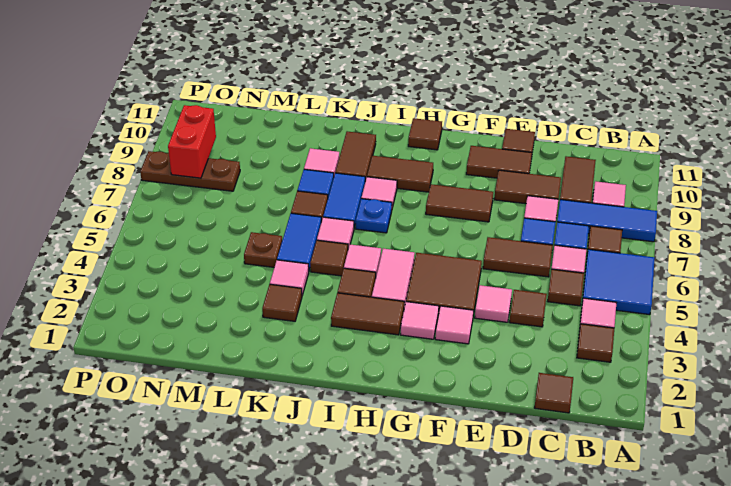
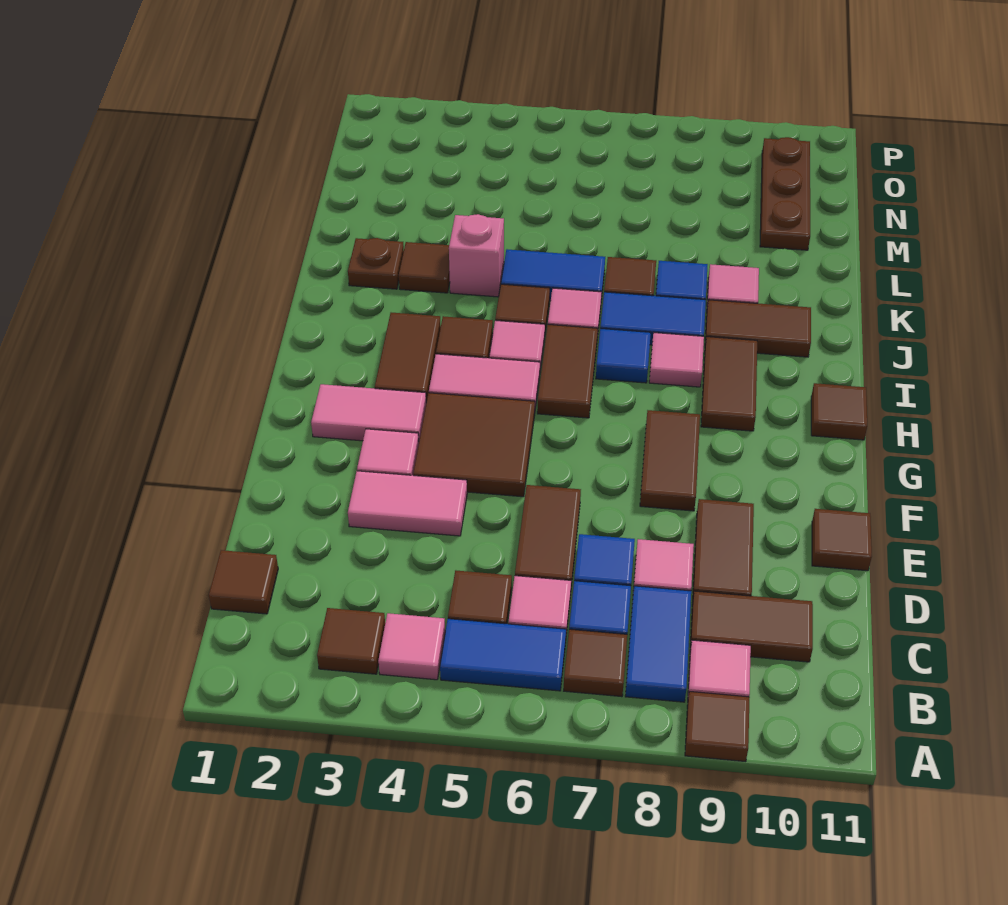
blue 2x2 tile [583,249,655,315] -> blue 1x2 tile [440,619,566,691]
blue 1x3 tile [557,200,657,242] -> blue 1x2 tile [625,586,691,702]
brown 1x1 tile [510,290,547,327] -> brown 1x1 tile moved to [685,692,750,762]
pink 1x1 tile [475,285,512,322] -> pink 1x2 tile [348,471,467,536]
brown 1x2 tile [466,146,532,178] -> brown 1x2 tile moved to [537,324,598,418]
pink 1x1 tile [401,302,439,339] -> pink 1x2 tile [311,384,426,441]
blue 1x1 plate [356,199,392,233] -> blue 1x1 tile [596,328,651,383]
pink 1x1 tile [270,260,309,295] -> pink 1x1 brick [449,214,504,297]
brown 1x1 plate [244,232,282,267] -> brown 1x1 plate moved to [348,238,404,289]
brown 1x3 plate [140,151,240,191] -> brown 1x3 plate moved to [760,137,810,250]
red 1x2 brick [168,105,216,178] -> none

